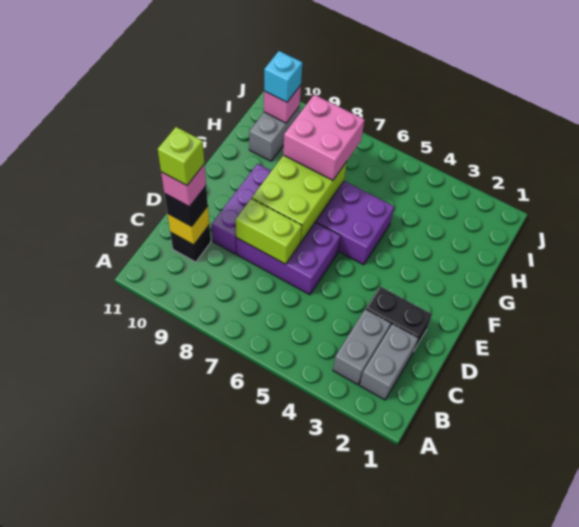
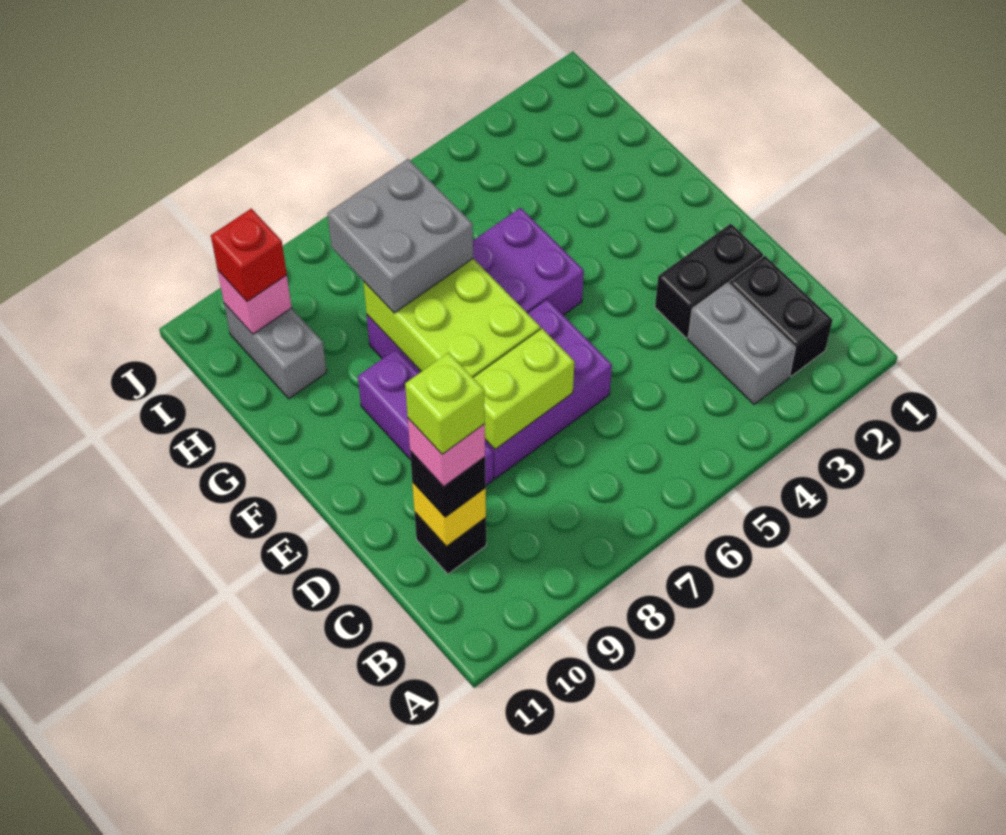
grey 1x2 brick [360,324,418,400] -> black 1x2 brick [729,256,833,377]
pink 2x2 brick [283,95,365,180] -> grey 2x2 brick [328,159,473,313]
cyan 1x1 brick [264,51,302,102] -> red 1x1 brick [211,209,287,301]

